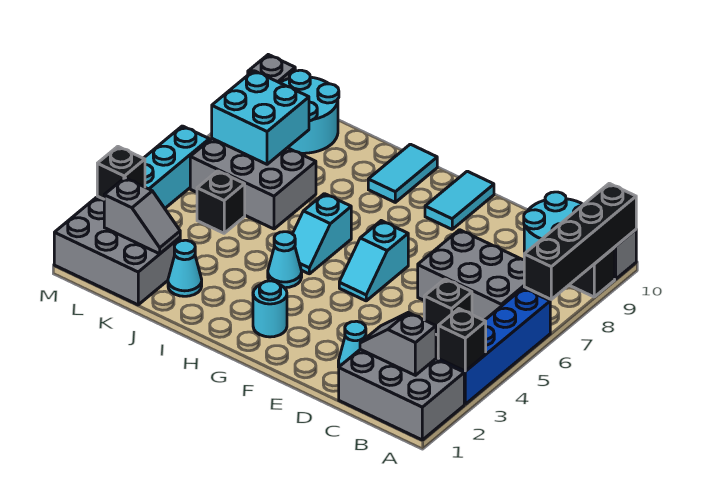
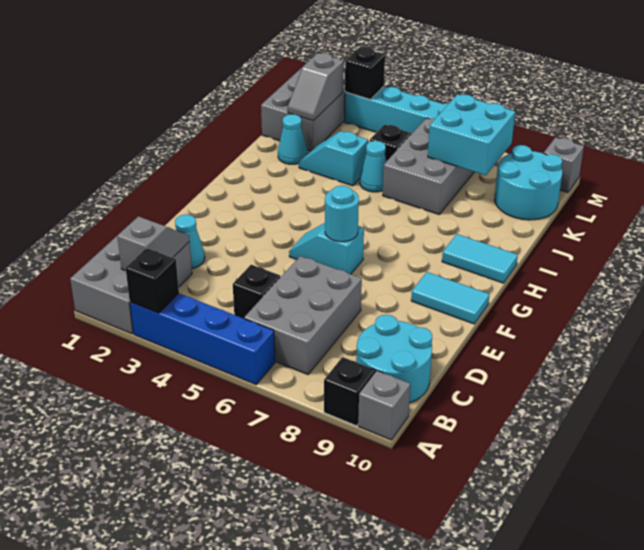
black 1x4 brick [524,183,636,299] -> none
cyan 1x1 round brick [253,281,287,337] -> cyan 1x1 round brick moved to [325,186,359,242]
cyan 1x1 cone [268,232,302,288] -> cyan 1x1 cone moved to [360,141,387,192]
cyan 1x2 slope [293,194,351,274] -> cyan 1x2 slope moved to [299,131,368,186]

